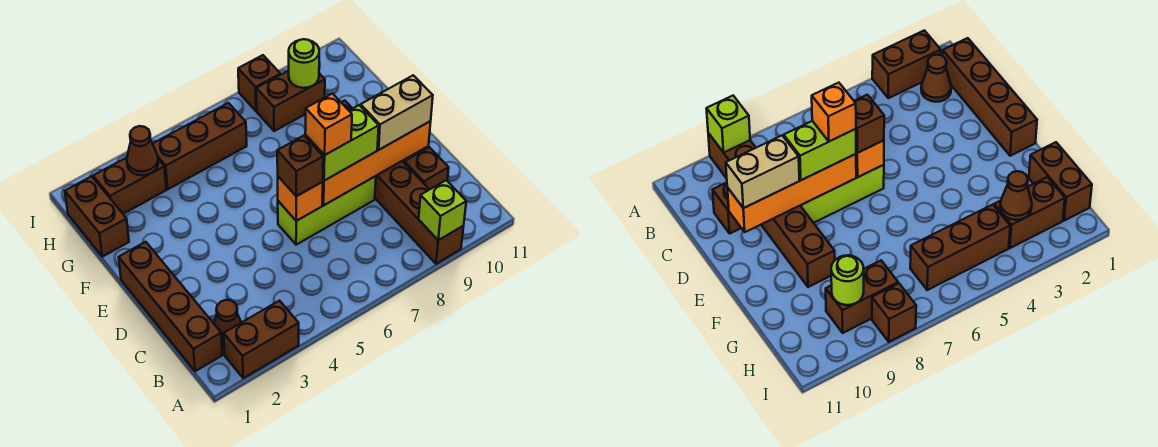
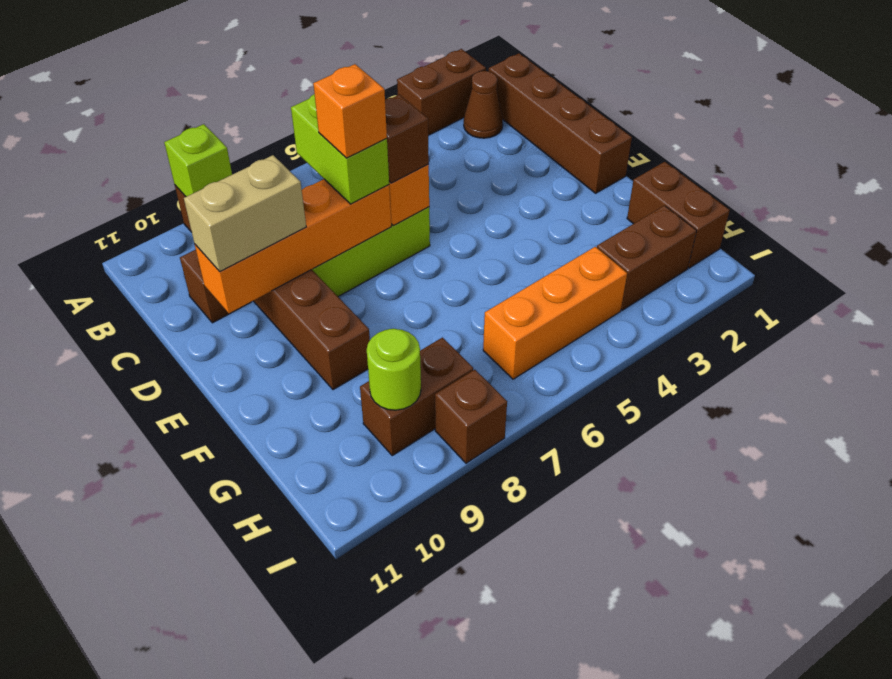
lime 1x2 brick [305,105,379,181] -> lime 1x2 brick turned to [291,94,389,204]
brown 1x1 cone [127,126,158,175] -> none
brown 1x3 brick [153,103,247,189] -> orange 1x3 brick [483,247,627,379]

